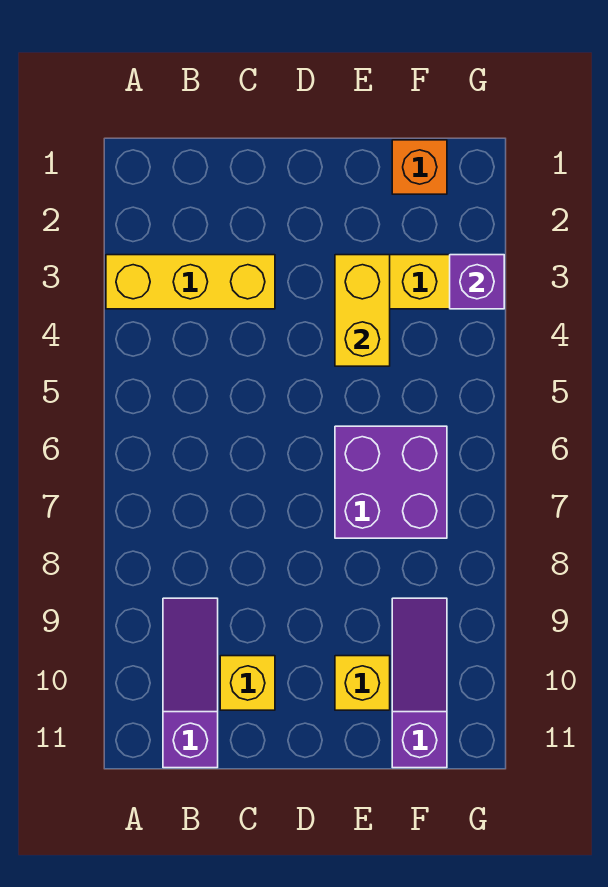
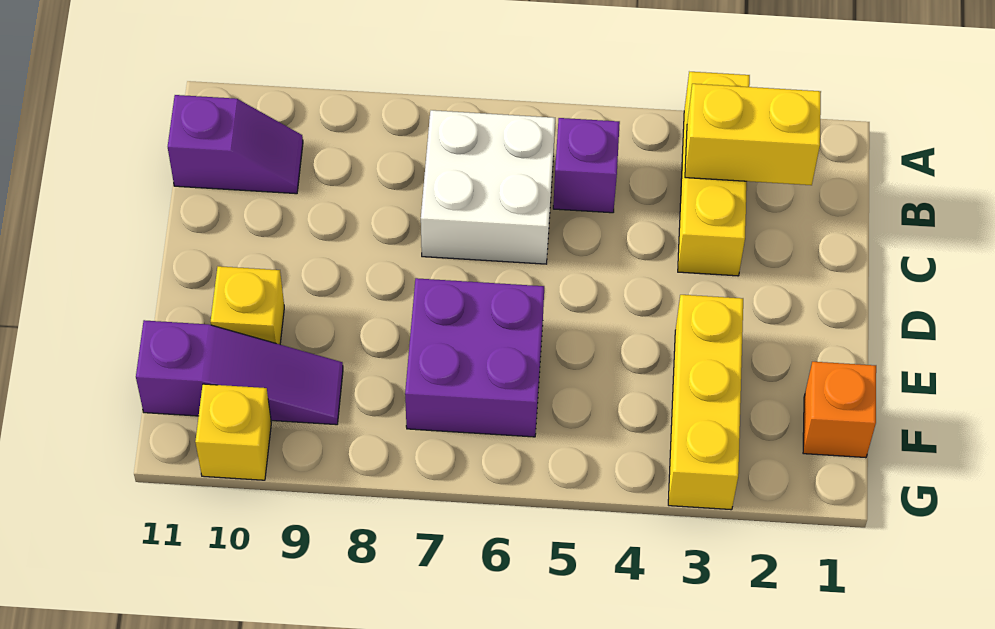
none -> white 2x2 brick [421,110,555,264]
purple 1x3 slope [163,598,218,768] -> purple 1x2 slope [168,95,303,194]
yellow 1x1 brick [220,656,275,710] -> yellow 1x1 brick moved to [195,384,271,480]
yellow 1x2 brick [335,255,390,366] -> yellow 1x2 brick moved to [685,84,821,185]
purple 1x1 brick [450,255,504,309] -> purple 1x1 brick moved to [553,118,620,213]

